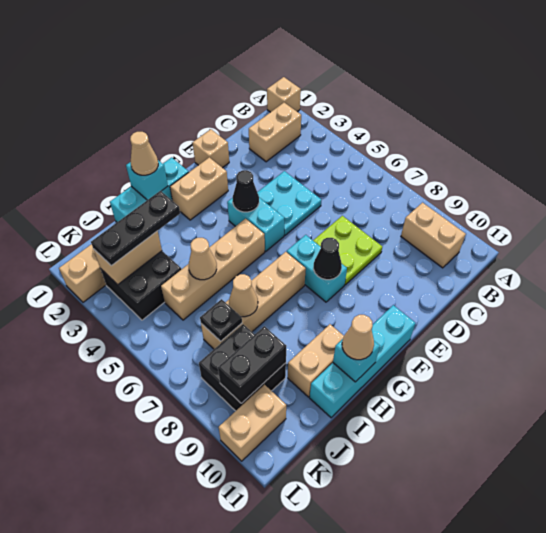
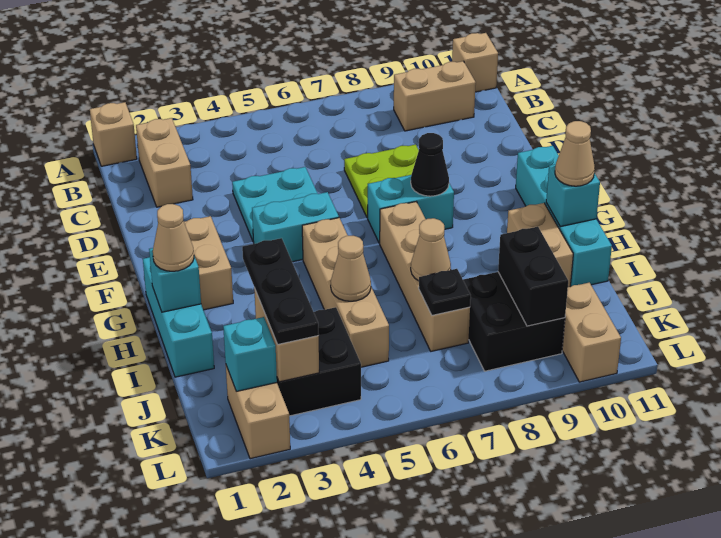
tan 1x1 brick [193,129,229,168] -> tan 1x1 brick moved to [452,33,498,92]
black 1x1 cone [233,170,259,212] -> none
none -> cyan 1x1 brick [223,317,277,391]

